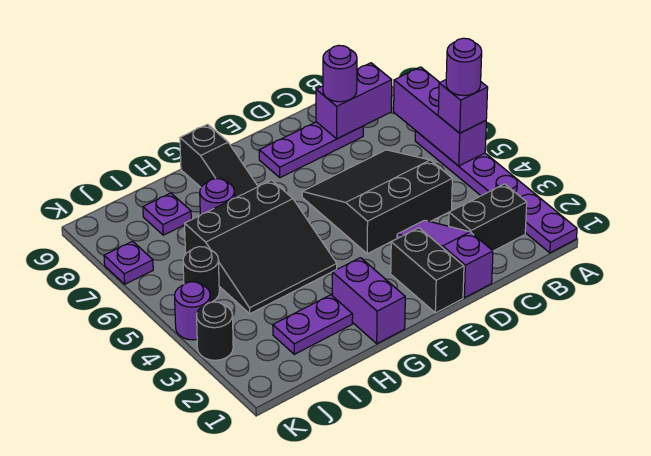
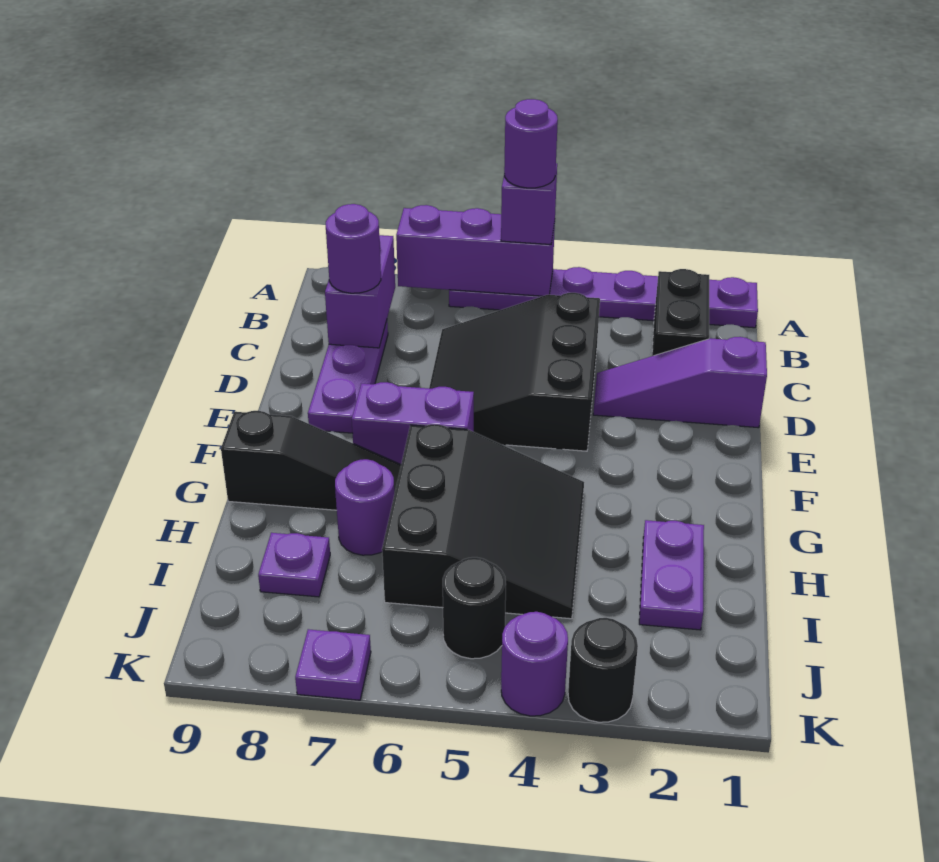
black 1x2 brick [391,228,464,313] -> none
purple 1x2 brick [332,258,405,344] -> purple 1x2 brick moved to [352,382,474,464]

